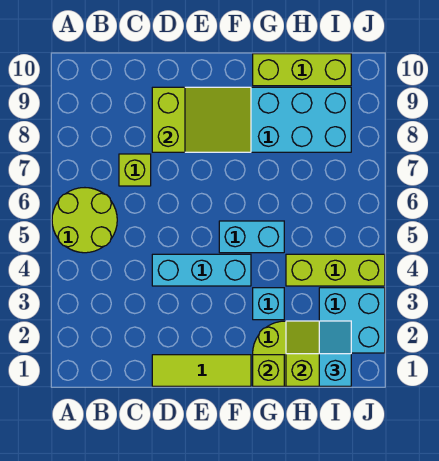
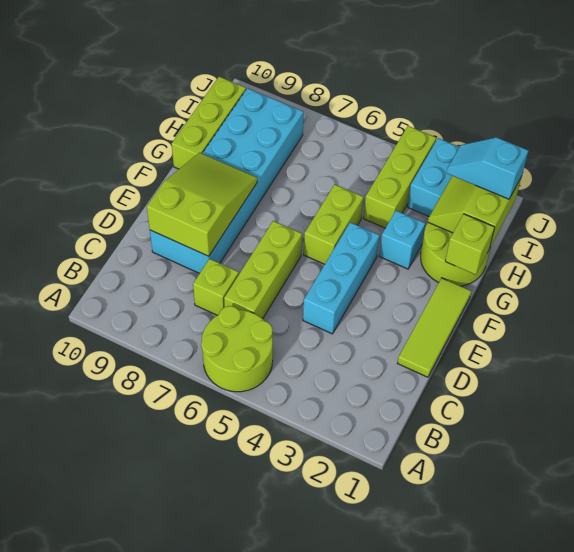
none -> lime 1x3 brick [224,221,302,319]
cyan 1x2 brick [219,221,284,253] -> lime 1x2 brick [304,184,363,264]

